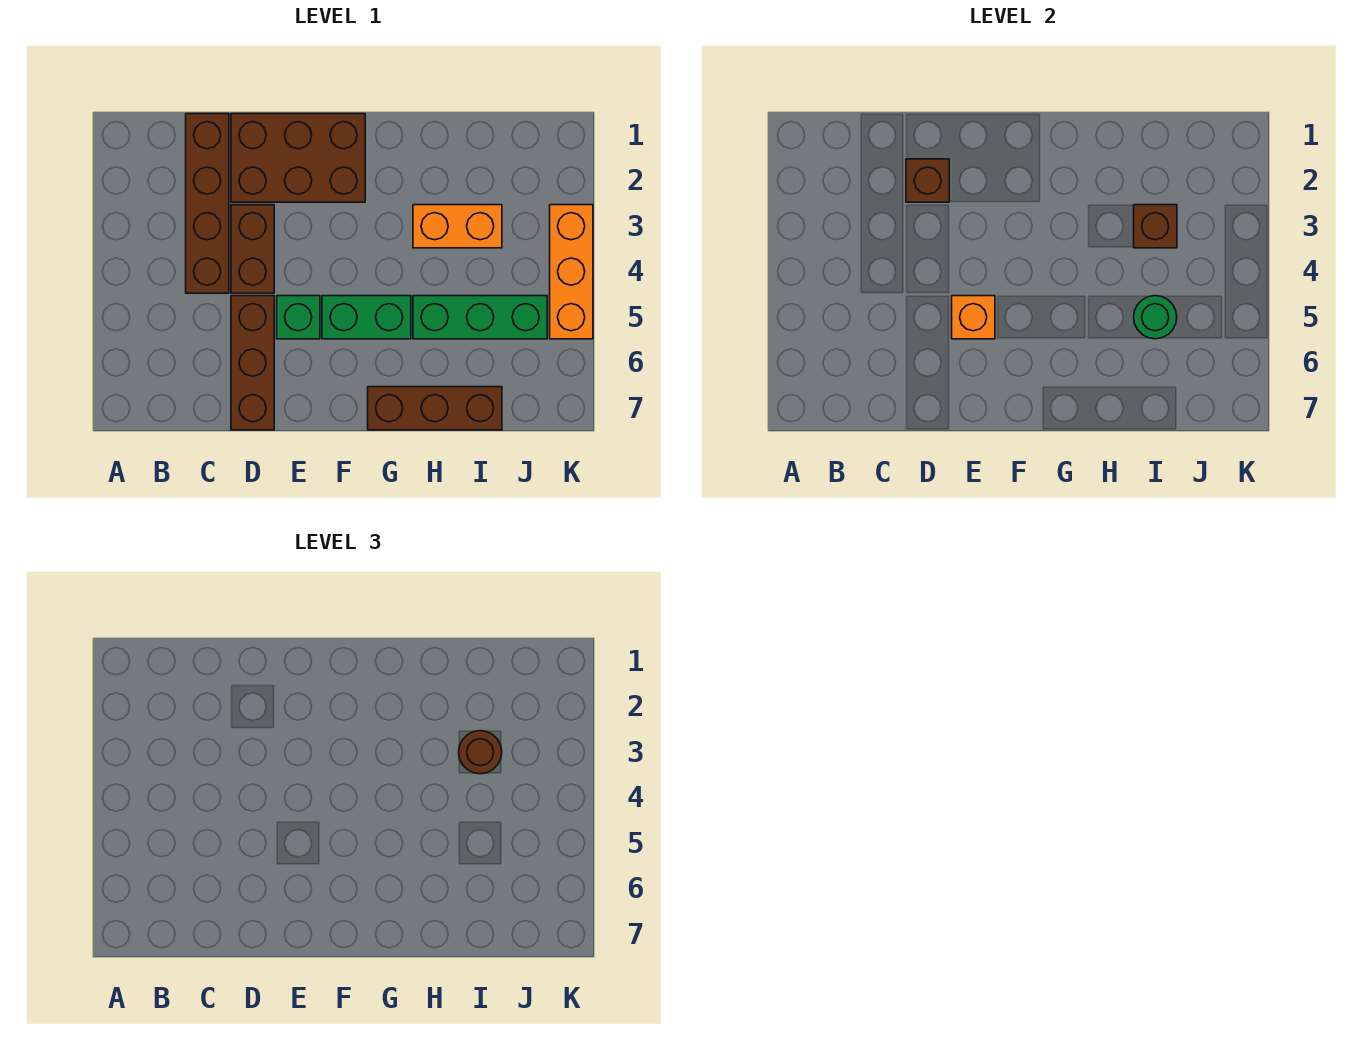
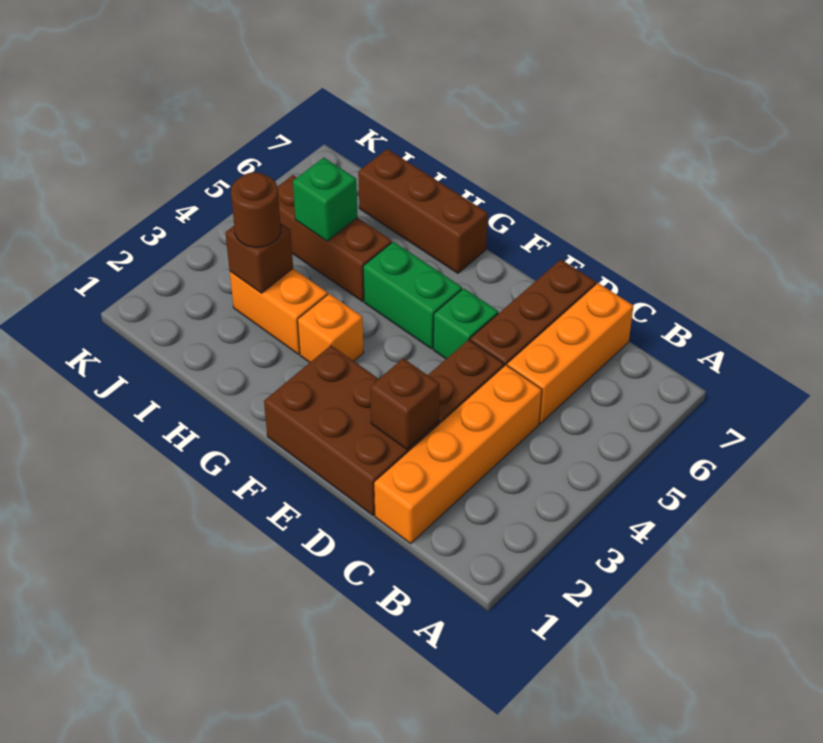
brown 1x4 brick [186,114,229,293] -> orange 1x4 brick [374,365,542,543]
orange 1x1 brick [952,296,995,339] -> orange 1x1 brick moved to [298,294,364,362]
green 1x3 brick [413,296,547,339] -> brown 1x3 brick [278,175,392,301]
green 1x1 round brick [1134,296,1177,339] -> green 1x1 brick [293,158,358,241]
orange 1x3 brick [550,205,593,339] -> orange 1x3 brick moved to [507,283,633,423]

